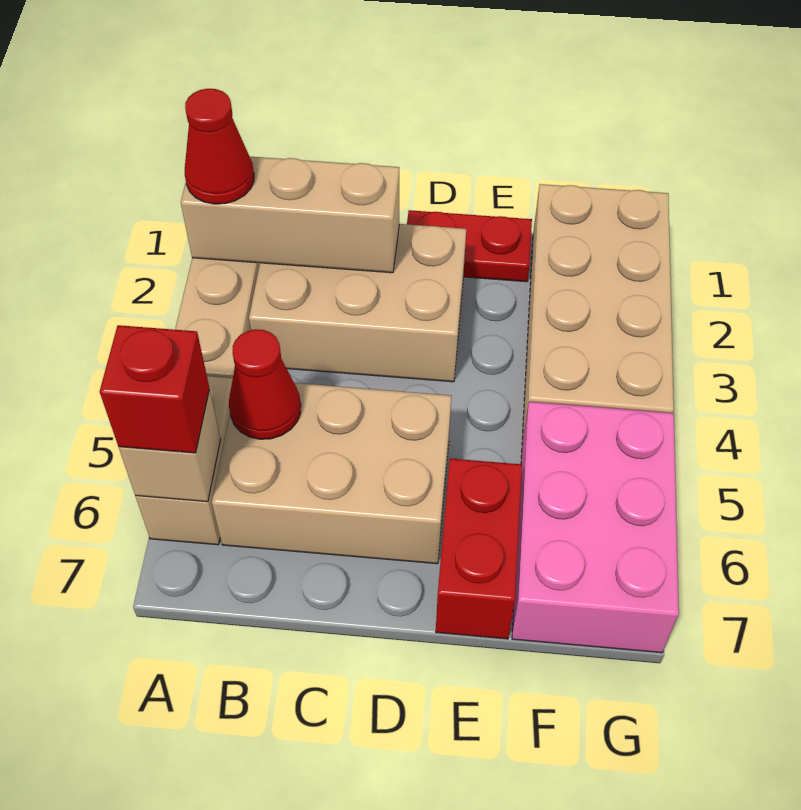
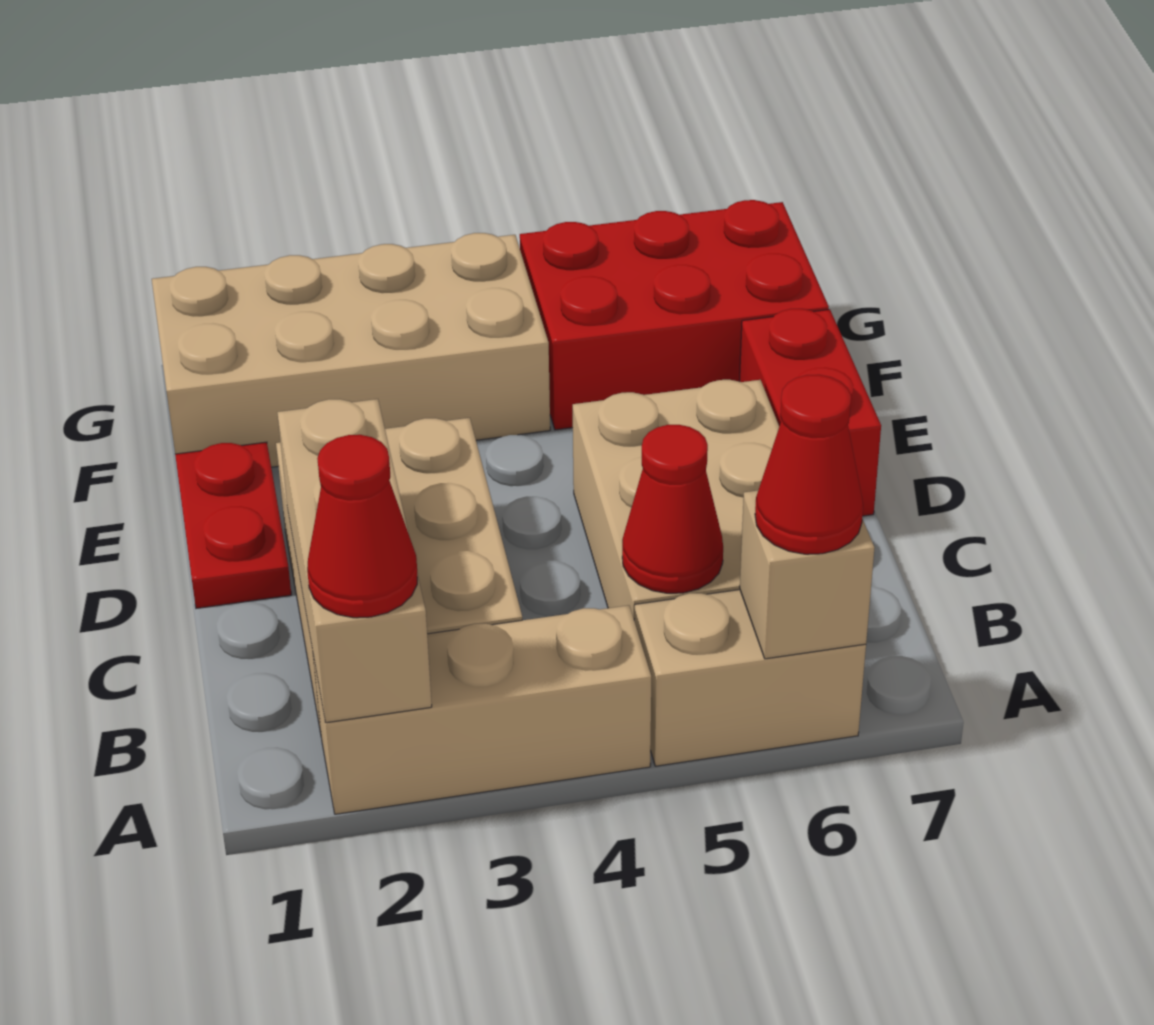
red 1x1 brick [100,325,210,453] -> red 1x1 cone [755,375,863,554]
red 1x2 brick [436,459,522,639] -> red 1x2 brick turned to [739,309,881,516]
pink 2x3 brick [512,402,679,653] -> red 2x3 brick [520,200,829,430]

